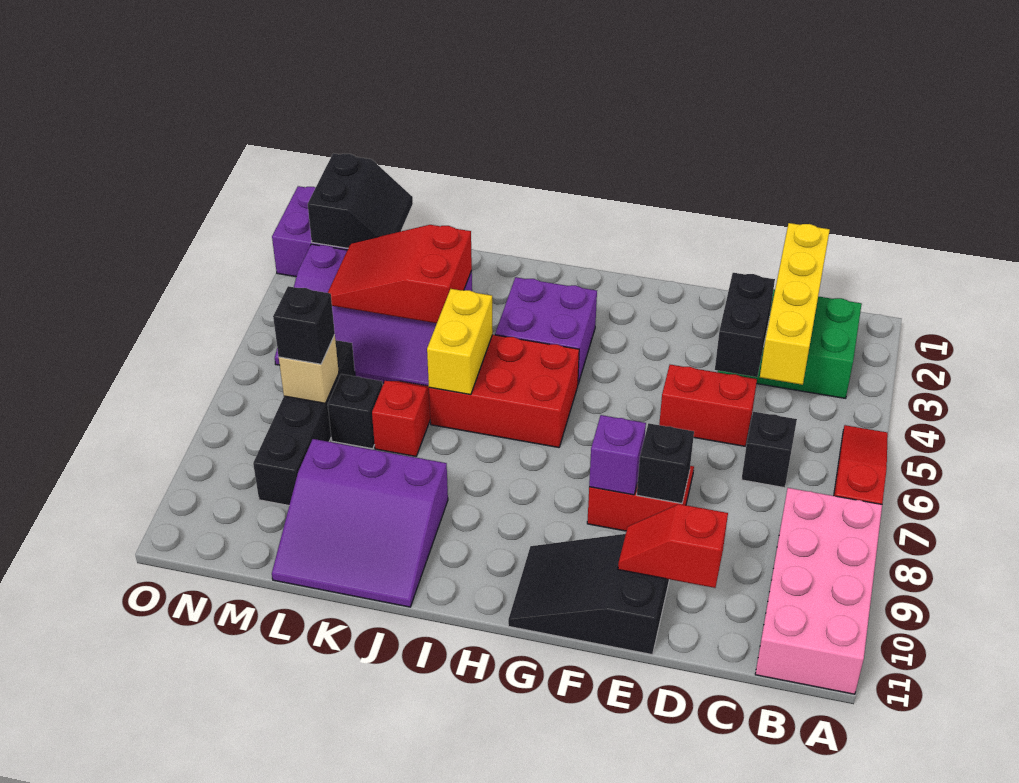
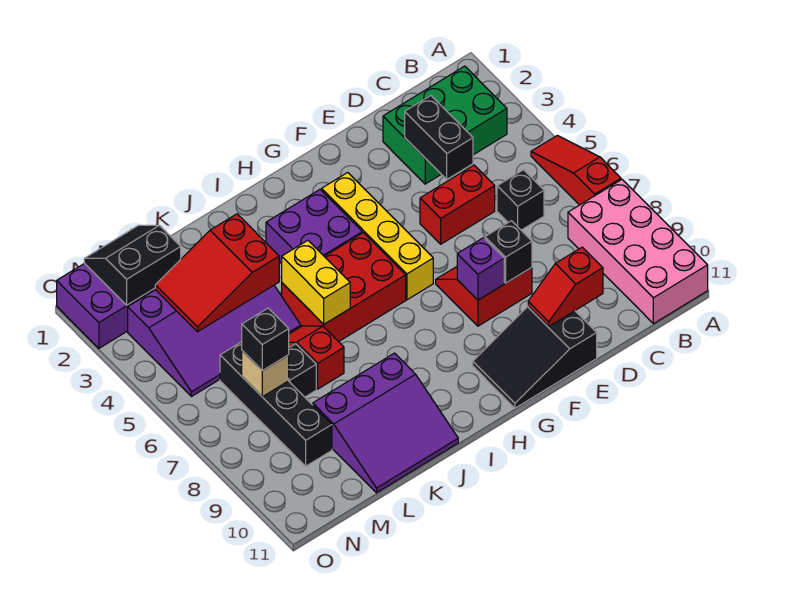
yellow 1x4 brick [760,223,830,385] -> yellow 1x4 brick moved to [322,173,433,300]
black 2x2 slope [308,153,413,248] -> black 2x2 slope turned to [84,225,181,305]

